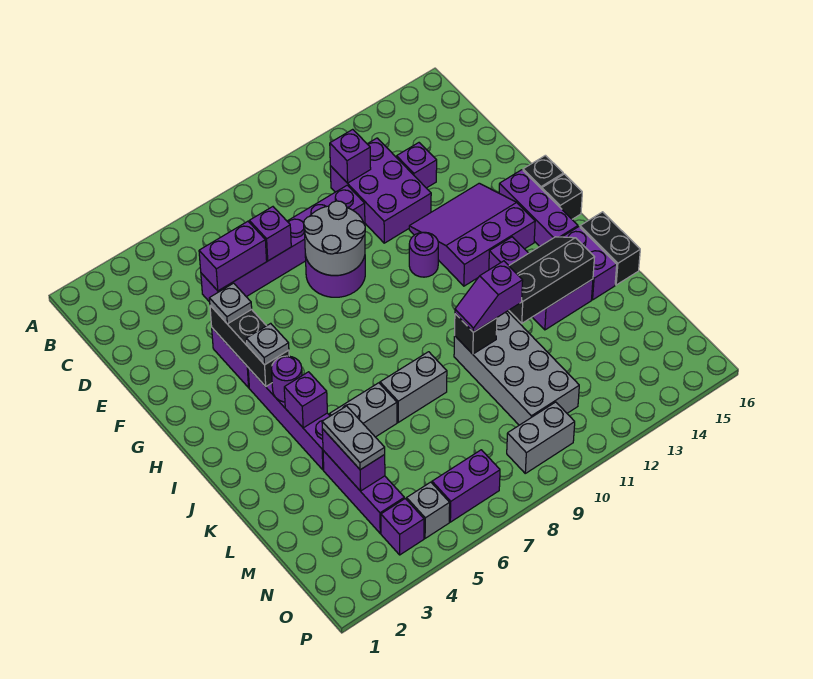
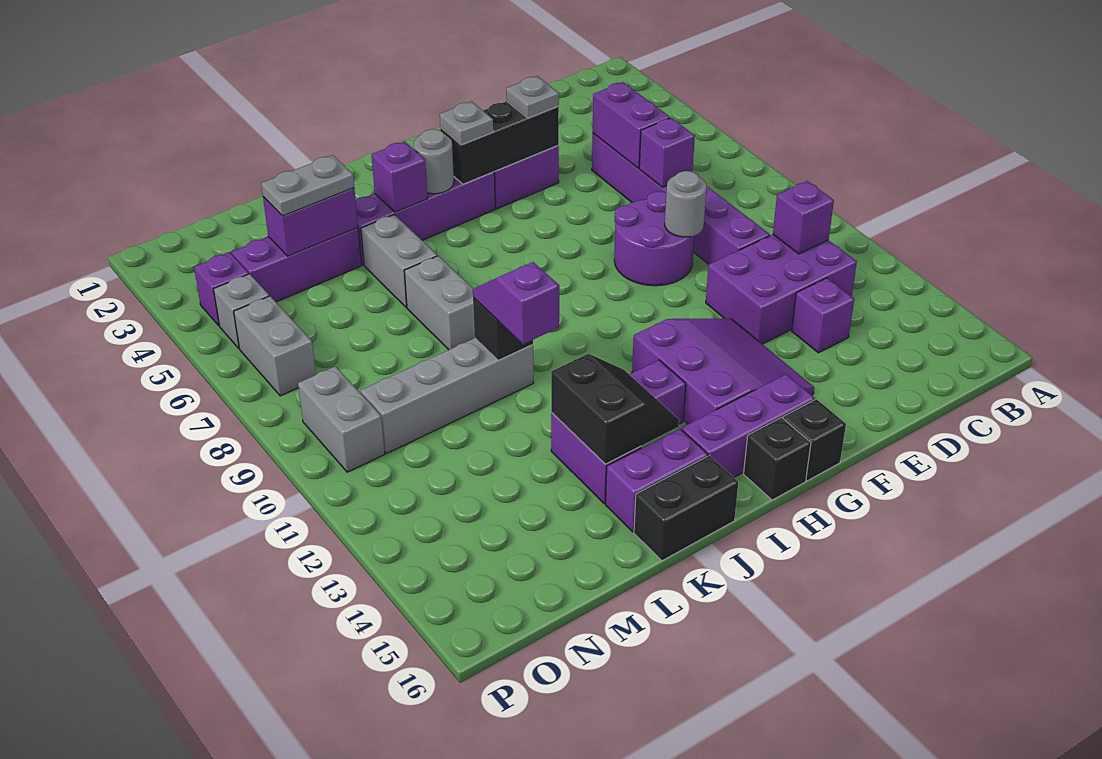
grey 2x2 round brick [304,201,365,276] -> grey 1x1 round brick [665,171,707,237]
purple 1x1 round brick [409,232,438,277] -> none
purple 1x1 round brick [272,356,302,402] -> grey 1x1 round brick [414,129,454,194]
black 2x3 slope [509,237,594,323] -> black 2x2 slope [551,354,679,464]
grey 2x4 brick [454,311,579,425] -> grey 1x4 brick [361,338,533,453]
purple 1x2 brick [432,450,500,522] -> grey 1x2 brick [234,296,316,396]

